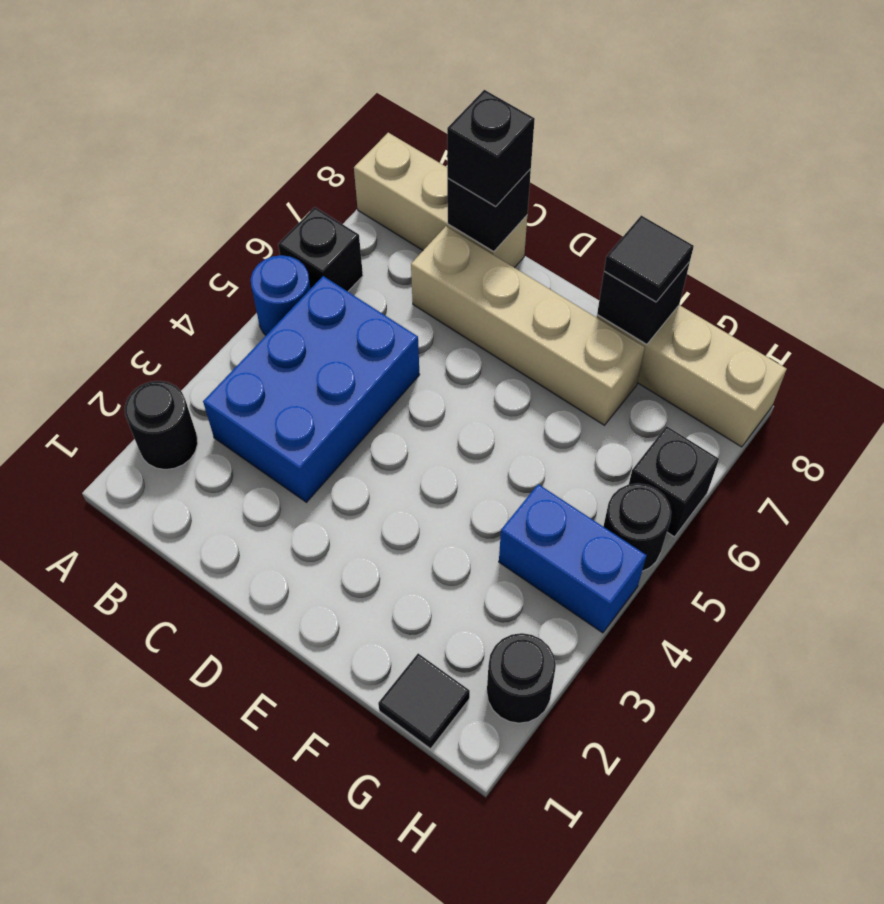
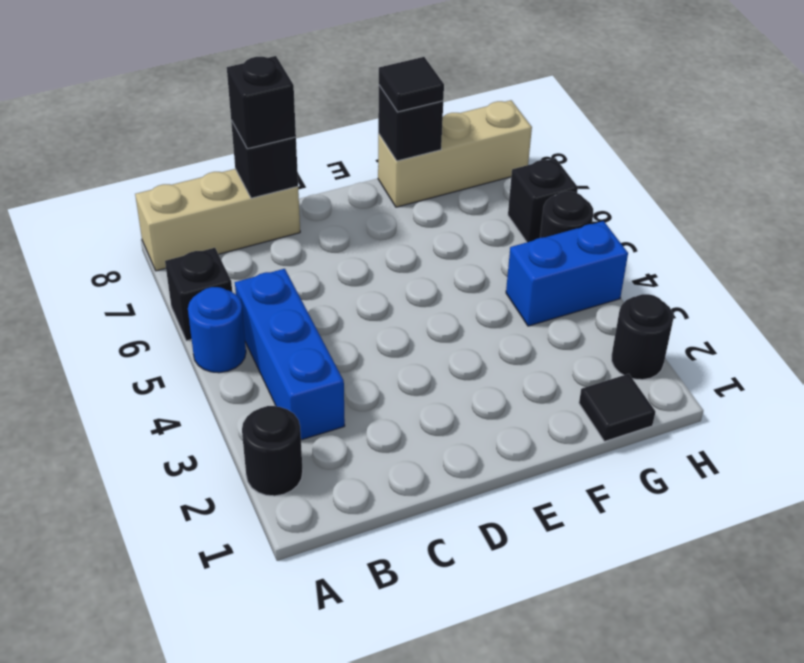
blue 2x3 brick [203,276,420,502] -> blue 1x3 brick [235,269,345,440]
tan 1x4 brick [411,226,645,425] -> none

